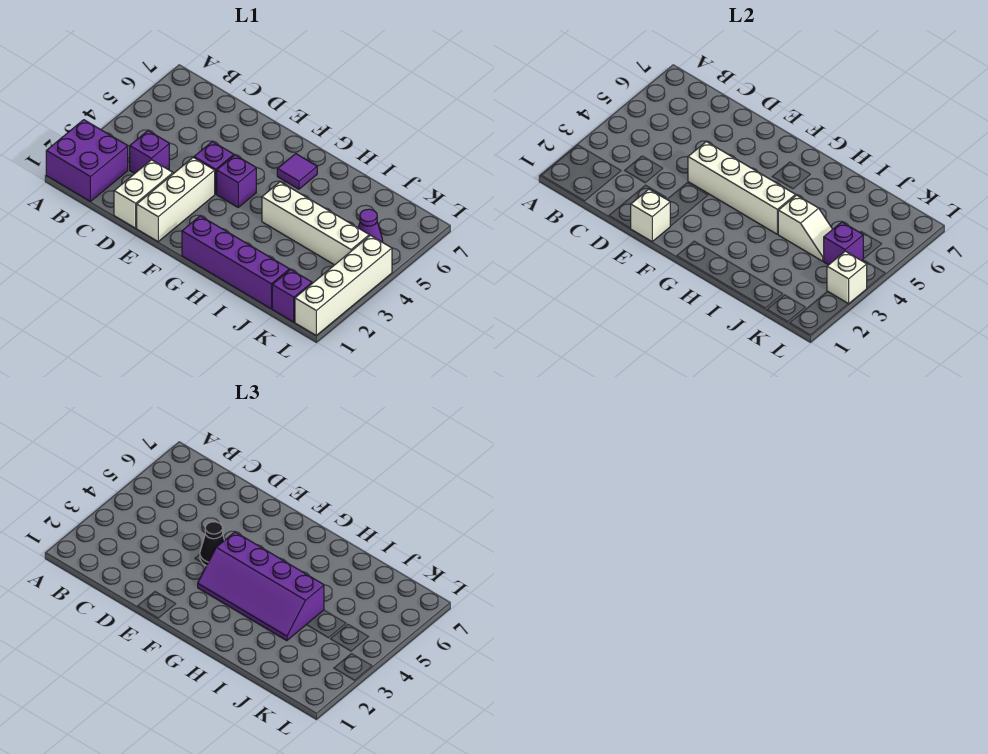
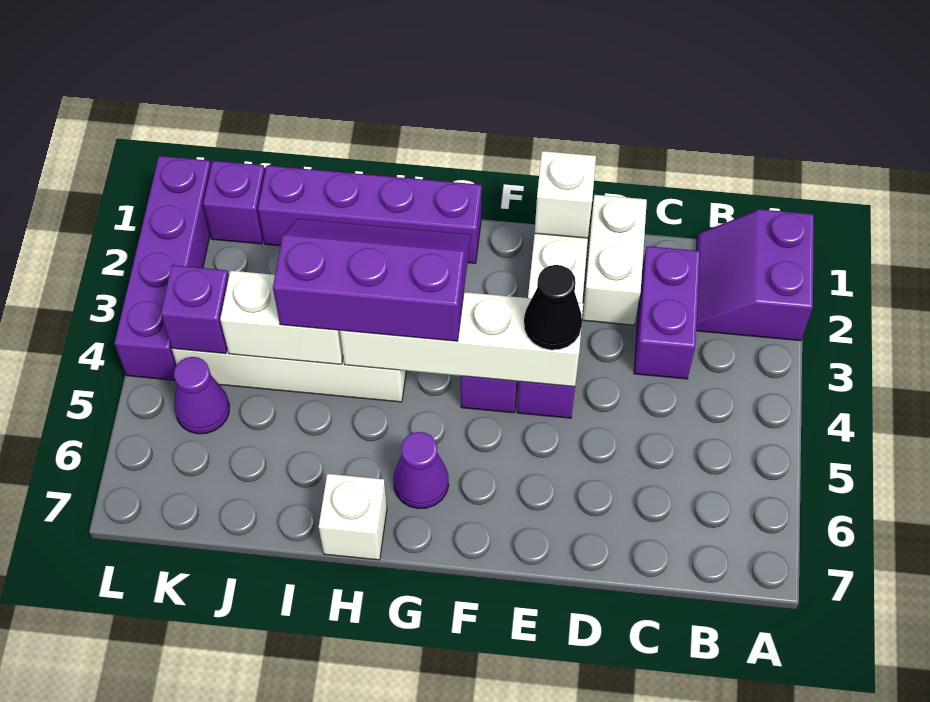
purple 2x2 brick [46,120,128,201] -> purple 2x2 slope [696,209,814,341]
purple 1x1 brick [130,131,169,174] -> purple 1x2 brick [634,246,700,379]
purple 2x4 slope [198,532,324,641] -> purple 2x3 slope [273,219,470,341]
purple 1x1 tile [277,154,317,189] -> purple 1x1 cone [393,432,449,509]
white 1x2 slope [778,195,833,261] -> white 1x2 brick [220,271,343,364]
white 1x4 brick [295,235,392,335] -> purple 1x4 brick [115,156,211,380]
white 1x1 brick [827,251,867,304] -> white 1x1 brick moved to [319,474,387,560]

